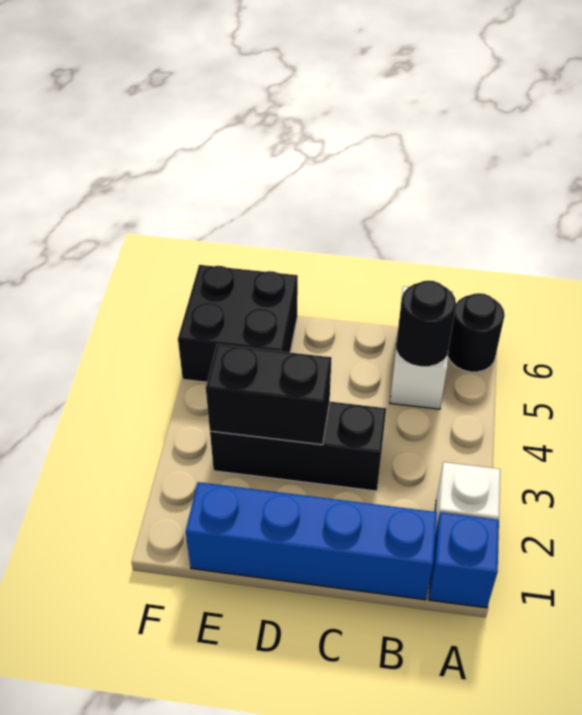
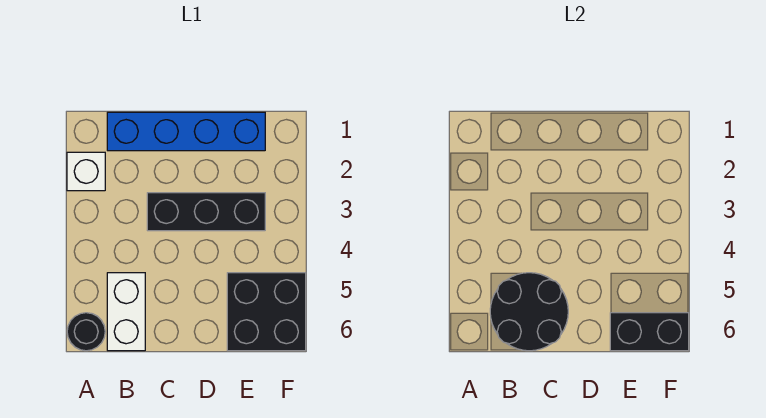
blue 1x1 brick [429,513,499,608] -> none
black 1x1 round brick [397,281,456,366] -> black 2x2 round brick [490,273,568,351]
black 1x2 brick [206,344,331,445] -> black 1x2 brick moved to [610,313,689,351]

